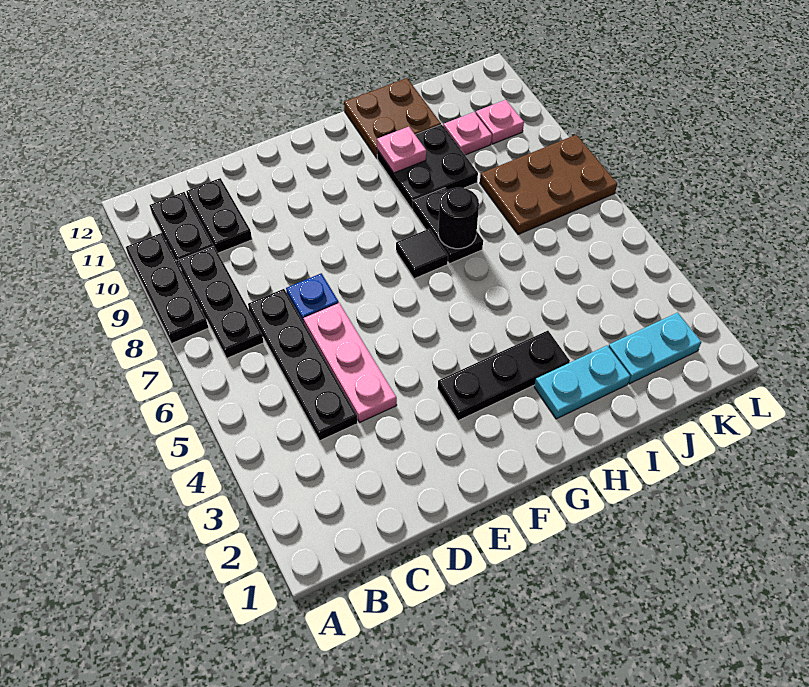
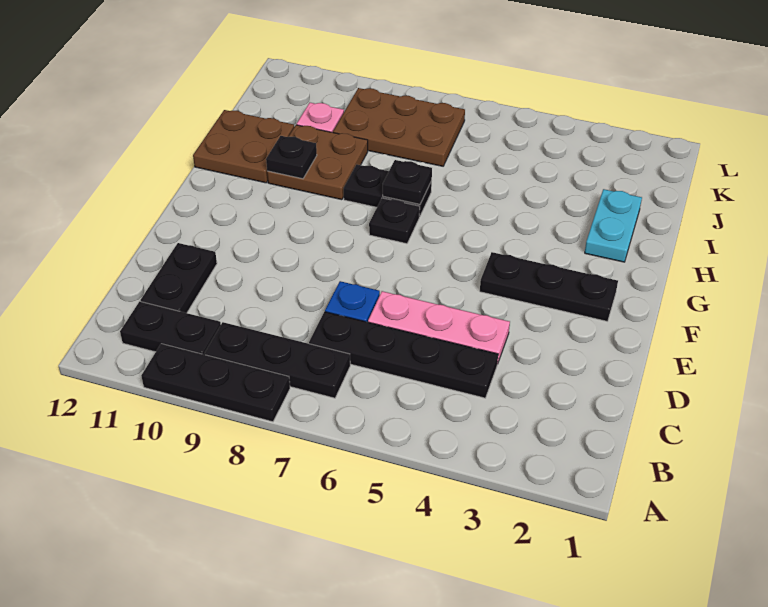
black 1x2 plate [186,178,252,253] -> black 1x2 plate turned to [141,243,217,313]
black 1x3 plate [438,331,570,421] -> black 1x3 plate turned to [480,252,618,321]
black 1x1 tile [396,229,448,279] -> black 1x1 plate [369,198,420,244]
black 1x1 round brick [438,187,479,249] -> black 1x1 plate [383,160,432,204]
black 2x2 plate [377,125,478,209] -> brown 2x2 plate [267,125,368,200]
pink 1x1 plate [377,127,426,173] -> black 1x1 plate [266,136,317,179]
cyan 1x2 plate [608,313,701,384] -> none
brown 2x3 plate [480,135,617,234] -> brown 2x3 plate turned to [333,88,465,166]
pink 1x1 plate [476,100,524,144] -> none

